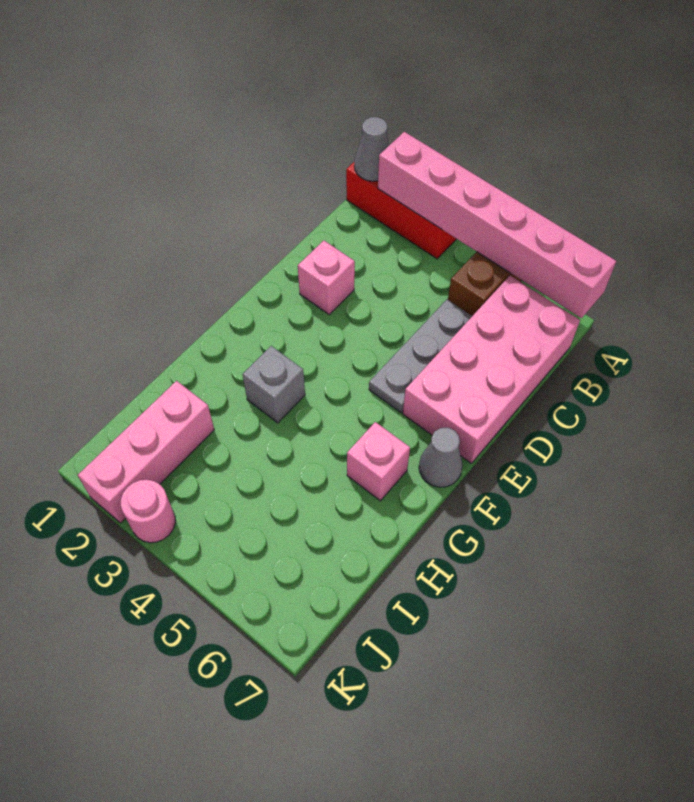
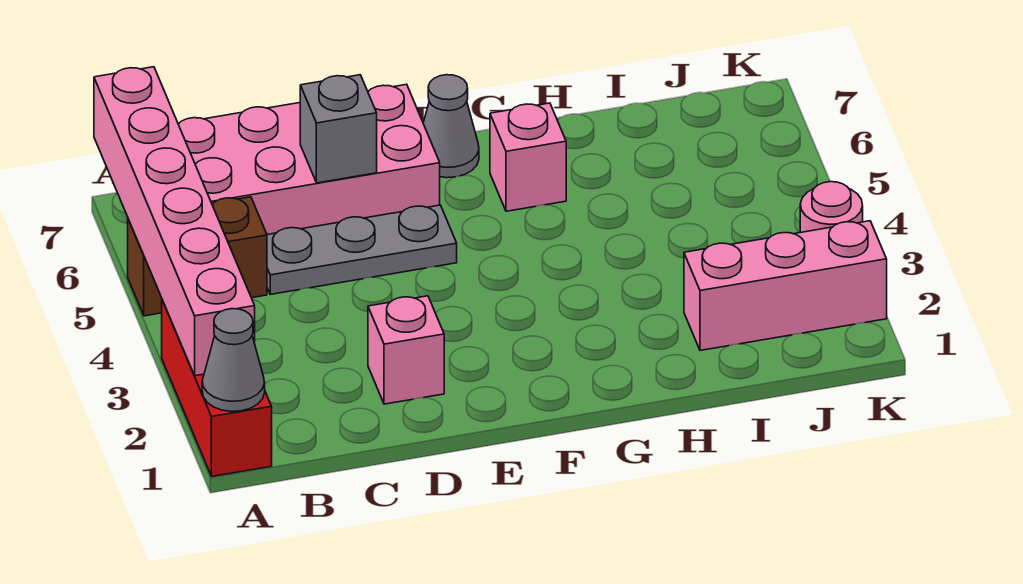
grey 1x1 brick [242,346,305,423] -> grey 1x1 brick moved to [300,75,377,183]

